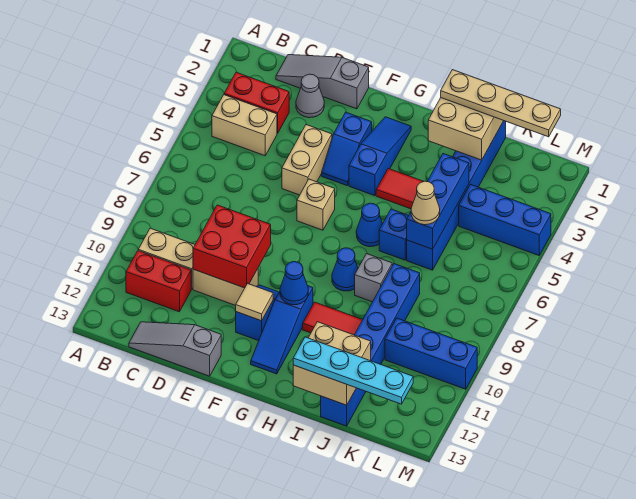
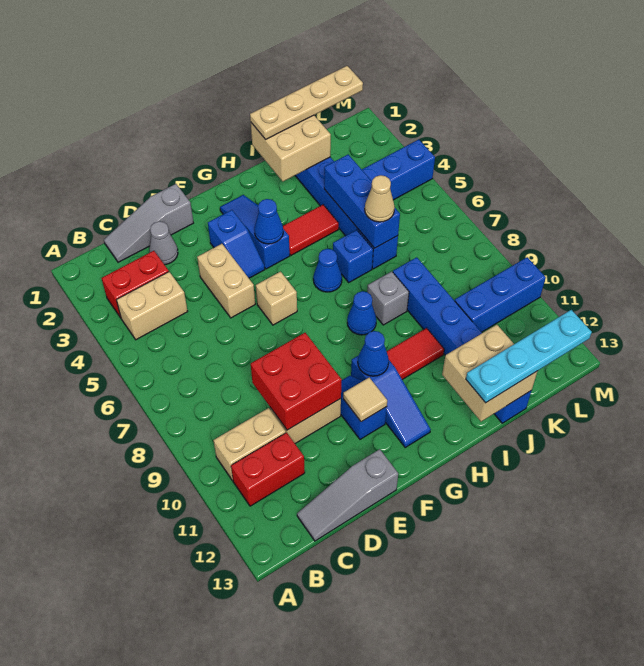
none -> blue 1x1 cone [254,199,283,244]

